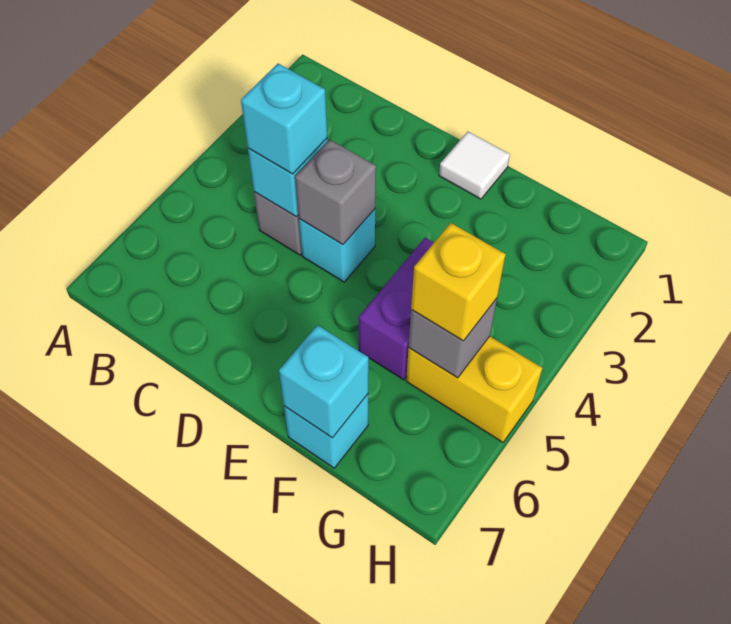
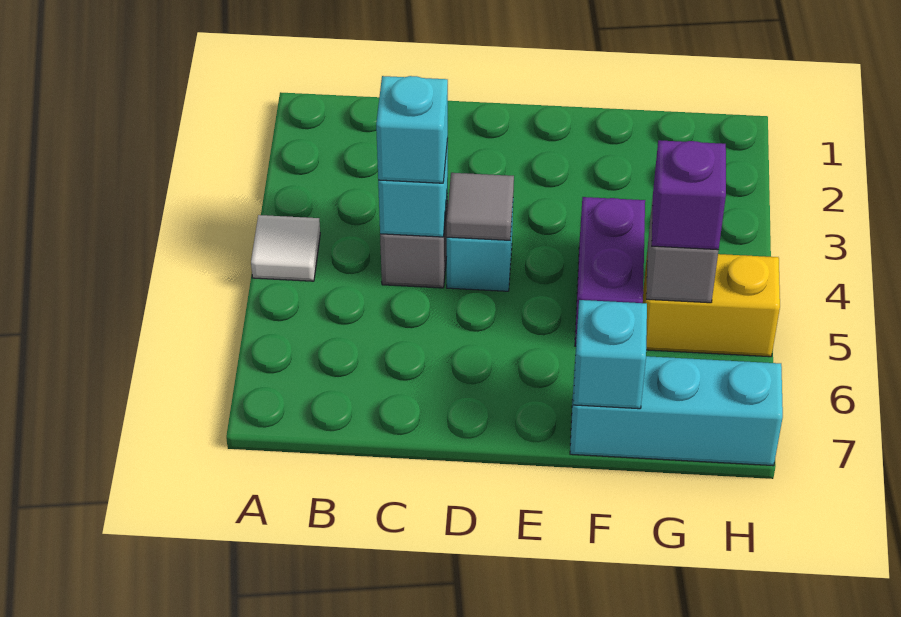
grey 1x1 brick [295,140,376,244] -> grey 1x1 tile [447,173,514,240]
white 1x1 tile [439,132,510,199] -> white 1x1 tile moved to [251,215,320,281]
cyan 1x1 brick [284,394,368,468] -> cyan 1x3 brick [570,356,783,466]
yellow 1x1 brick [411,223,506,341] -> purple 1x1 brick [652,140,726,250]

